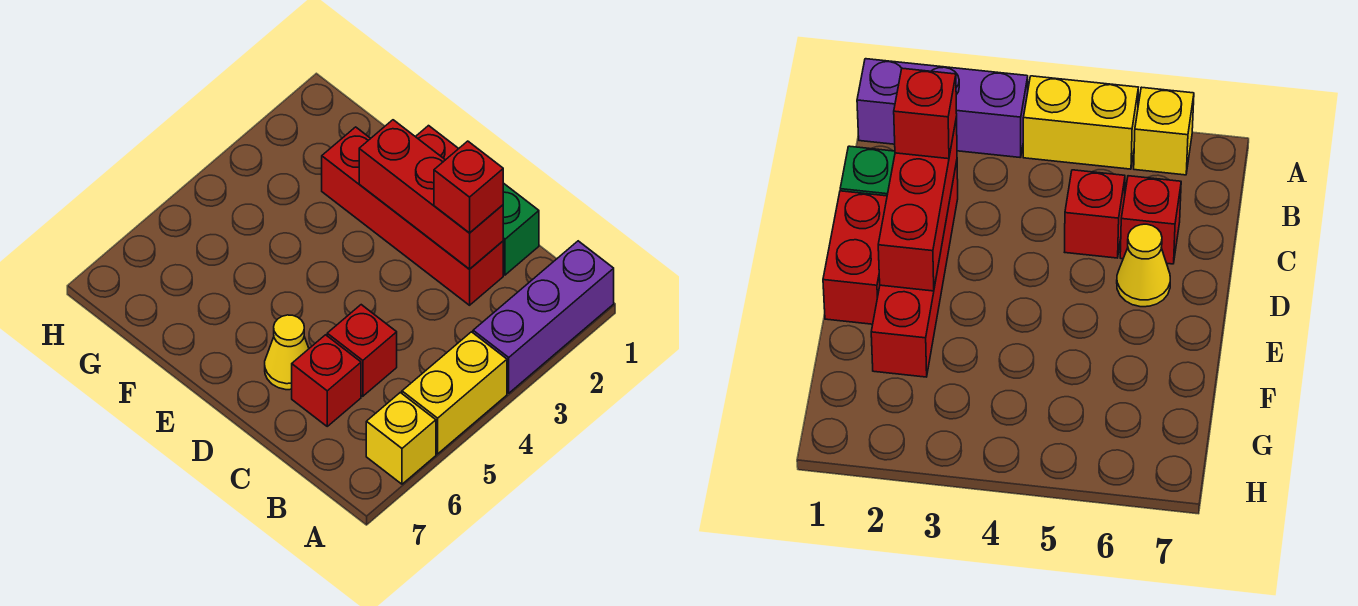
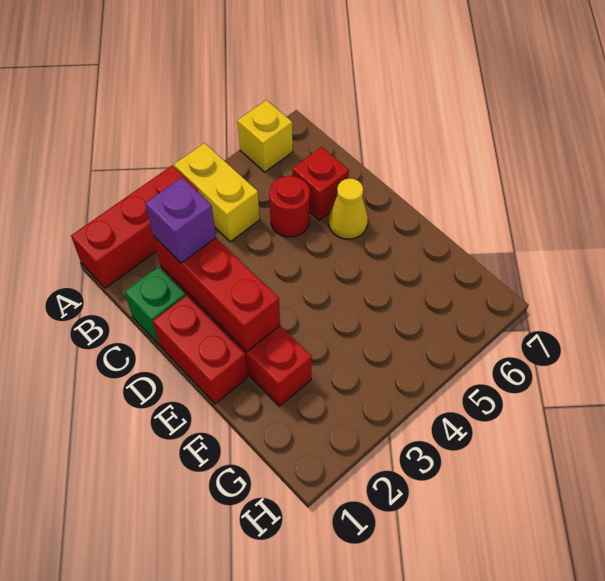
purple 1x3 brick [473,241,614,393] -> red 1x3 brick [71,166,198,288]
yellow 1x2 brick [402,332,507,454] -> yellow 1x2 brick turned to [174,143,260,242]
red 1x1 brick [434,141,503,233] -> purple 1x1 brick [145,177,216,263]
red 1x1 brick [327,305,397,396] -> red 1x1 round brick [269,176,310,237]

